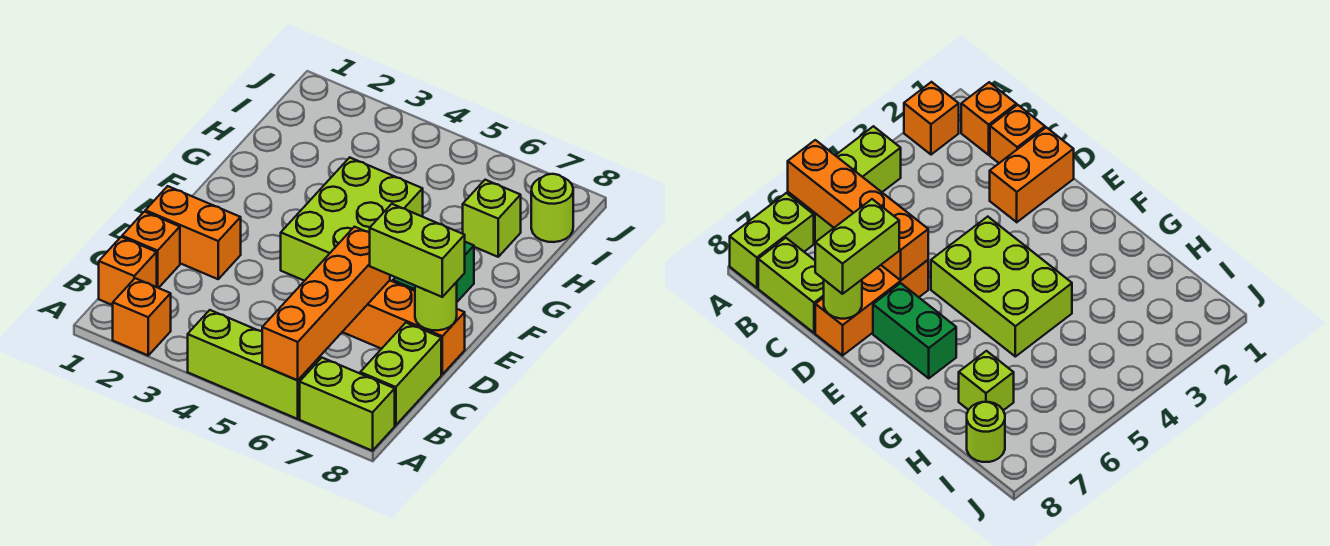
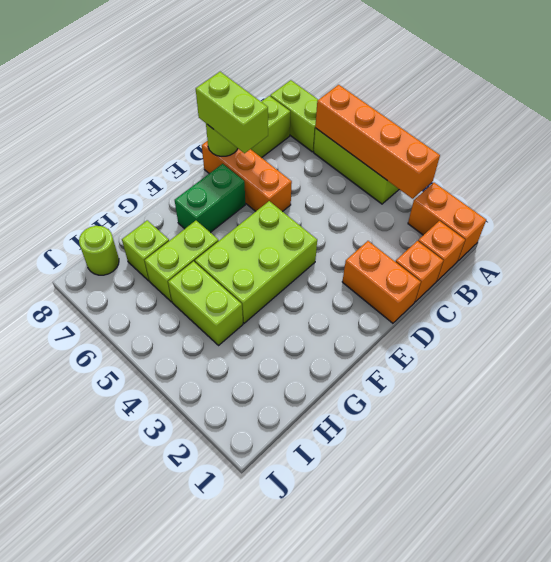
orange 1x1 brick [113,278,171,355] -> orange 1x2 brick [408,183,486,261]
orange 1x4 brick [262,227,390,380] -> orange 1x4 brick turned to [315,85,440,199]
none -> lime 1x2 brick [145,221,219,302]
none -> lime 1x2 brick [168,261,243,345]

